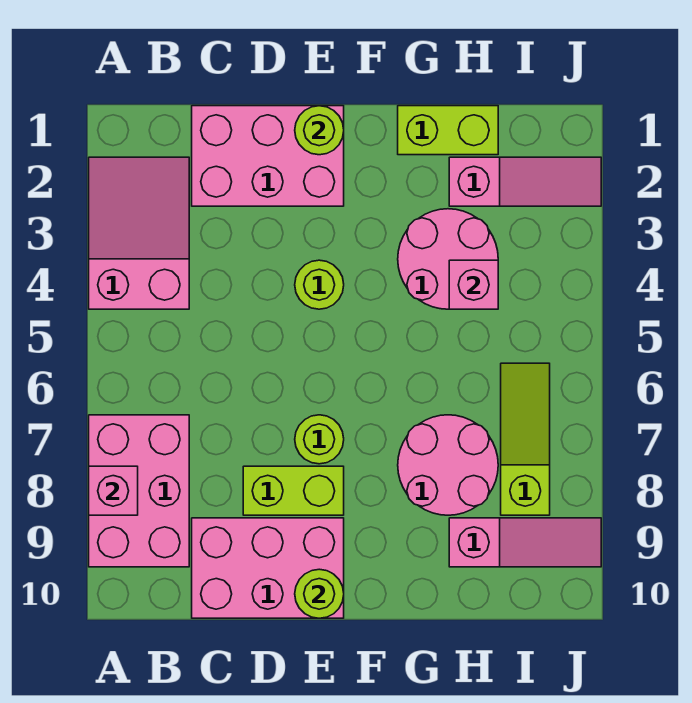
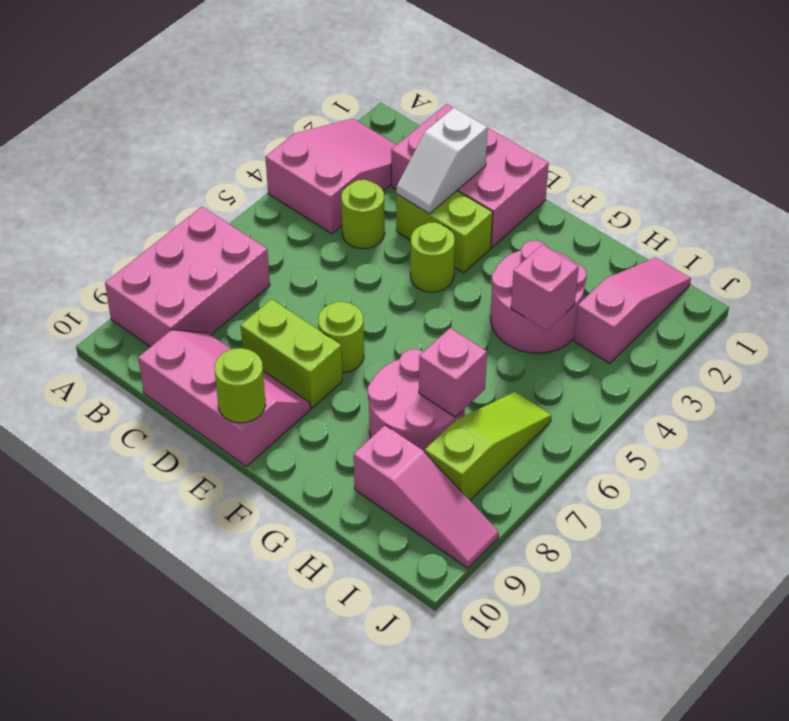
pink 1x1 brick [89,466,138,515] -> pink 1x1 brick moved to [419,328,487,417]
pink 2x3 brick [192,518,344,618] -> pink 2x3 slope [138,330,311,466]
none -> white 1x2 slope [396,108,488,214]
lime 1x1 round brick [295,106,344,155] -> lime 1x1 round brick moved to [341,180,385,249]
lime 1x2 brick [398,106,498,155] -> lime 1x2 brick moved to [396,191,493,273]
pink 1x3 slope [449,157,601,206] -> pink 1x3 slope turned to [574,257,691,363]

